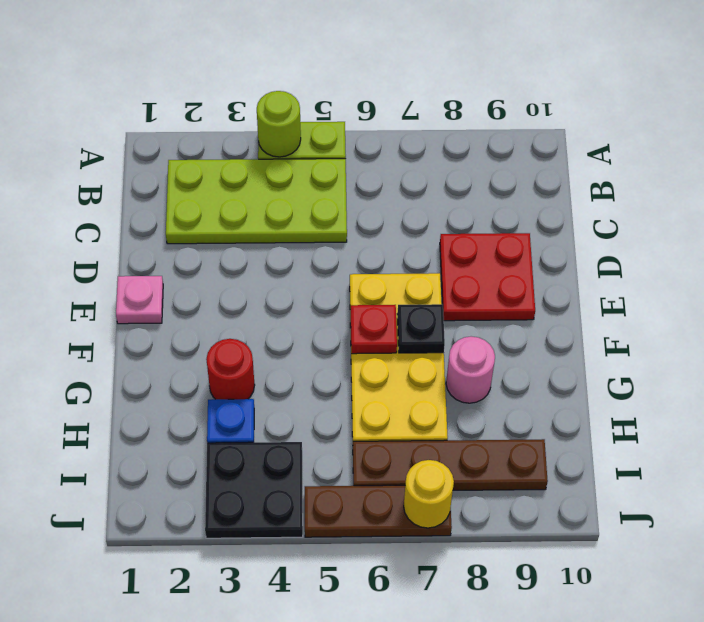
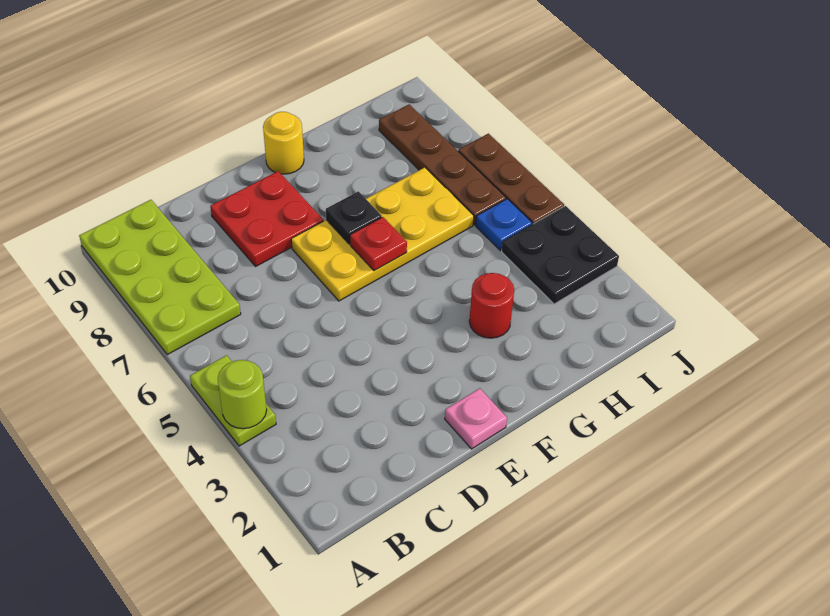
lime 2x4 plate [166,159,347,244] -> lime 2x4 plate moved to [79,200,241,355]
pink 1x1 round brick [446,336,495,403] -> none
blue 1x1 plate [207,399,254,443] -> blue 1x1 plate moved to [476,199,532,251]
yellow 1x1 round brick [404,460,454,528] -> yellow 1x1 round brick moved to [263,112,304,174]

